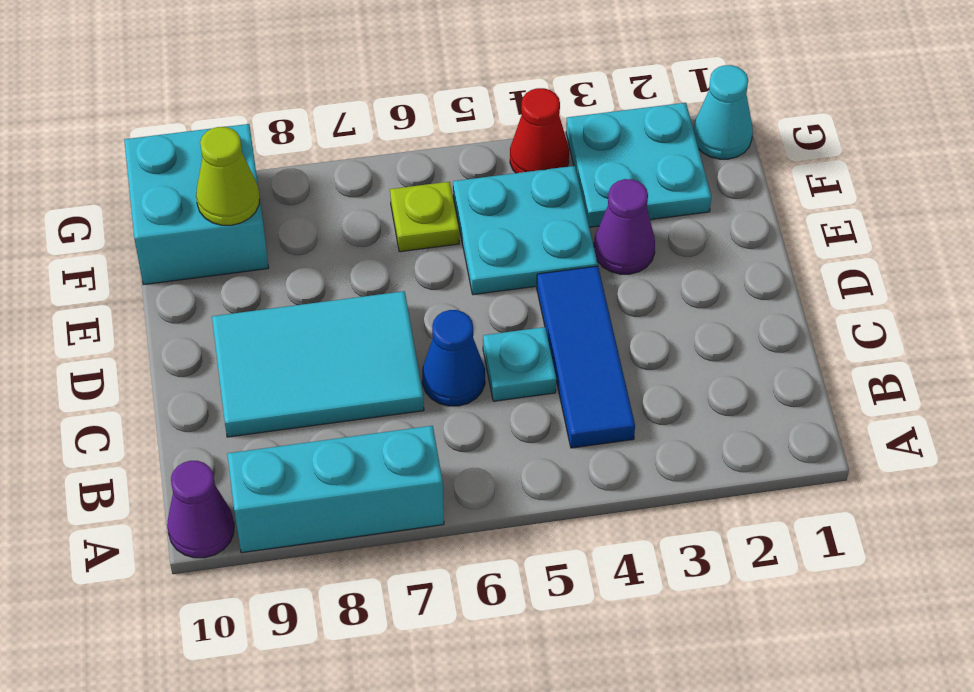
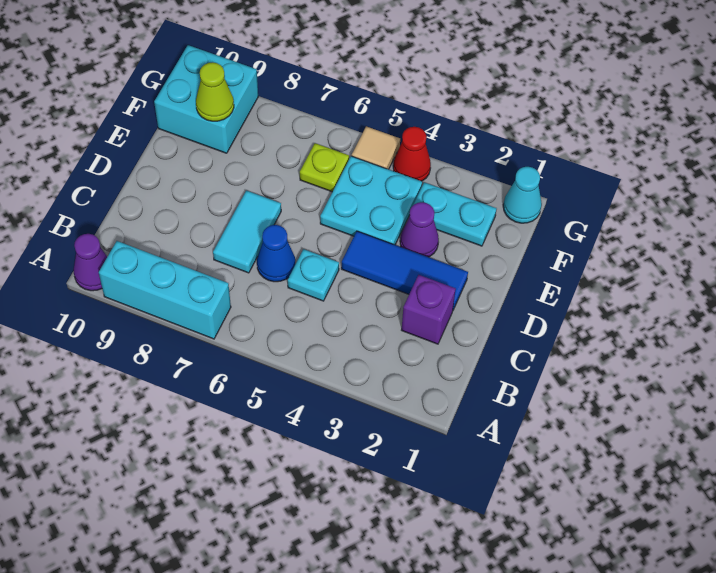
blue 1x3 tile [537,266,635,448] -> blue 1x3 tile turned to [341,231,468,310]
none -> purple 1x1 brick [402,275,456,344]
cyan 2x3 tile [212,291,424,437] -> cyan 1x2 tile [213,191,281,273]
cyan 2x2 plate [566,103,711,227] -> cyan 1x2 plate [413,182,497,246]
none -> tan 1x1 tile [352,126,400,169]

